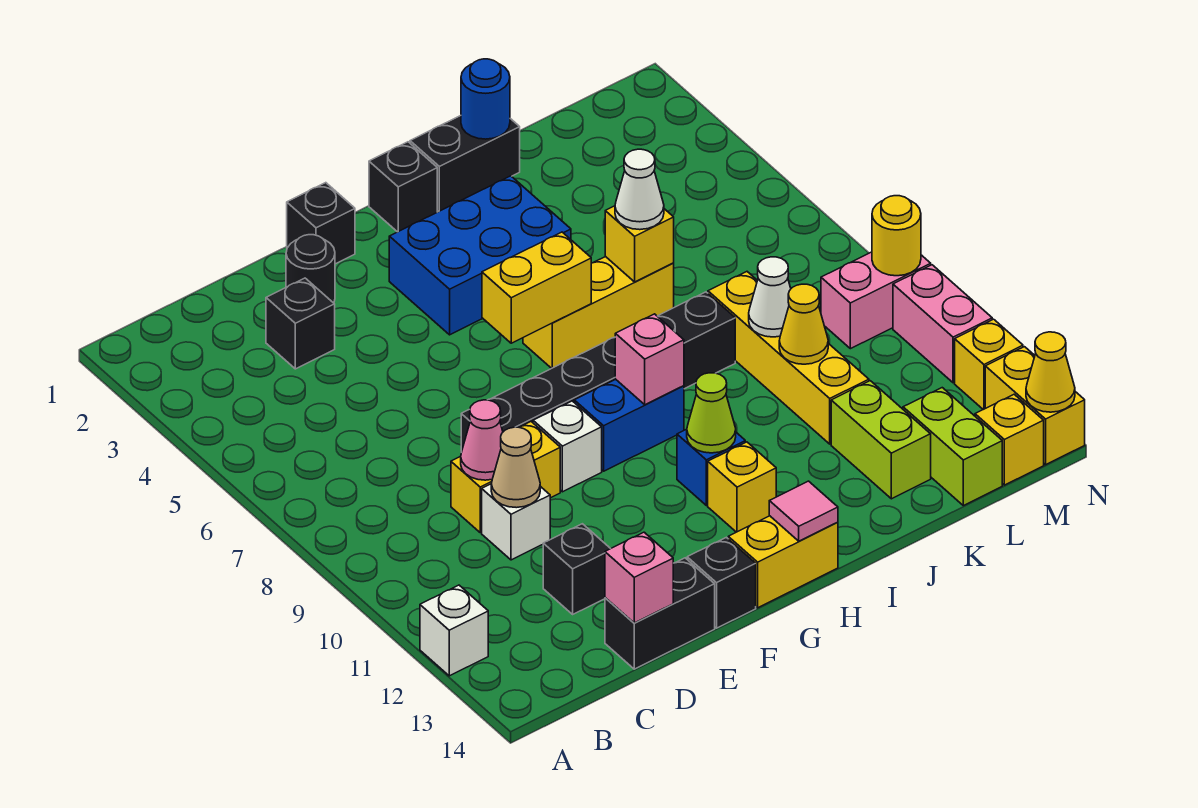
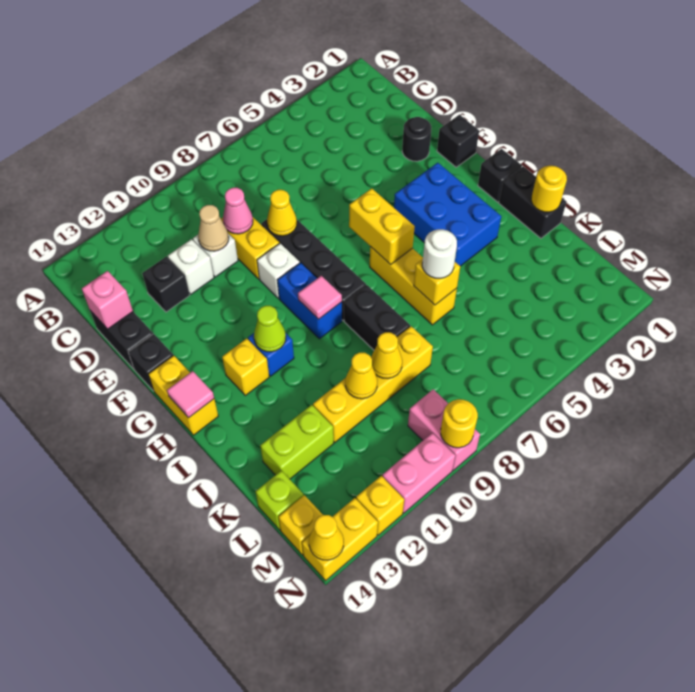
white 1x1 brick [420,585,488,676] -> white 1x1 brick moved to [168,239,214,294]
black 1x1 brick [266,278,335,369] -> none
none -> yellow 1x1 cone [267,190,297,236]
pink 1x1 brick [615,314,684,405] -> pink 1x1 tile [298,276,342,319]
blue 1x1 round brick [461,59,510,139] -> yellow 1x1 round brick [531,166,567,212]
white 1x1 cone [615,149,664,230] -> white 1x1 round brick [422,229,457,278]
white 1x1 cone [749,257,791,337] -> yellow 1x1 cone [371,332,402,378]
lime 1x2 brick [903,388,1002,506] -> lime 1x1 brick [256,471,304,530]

